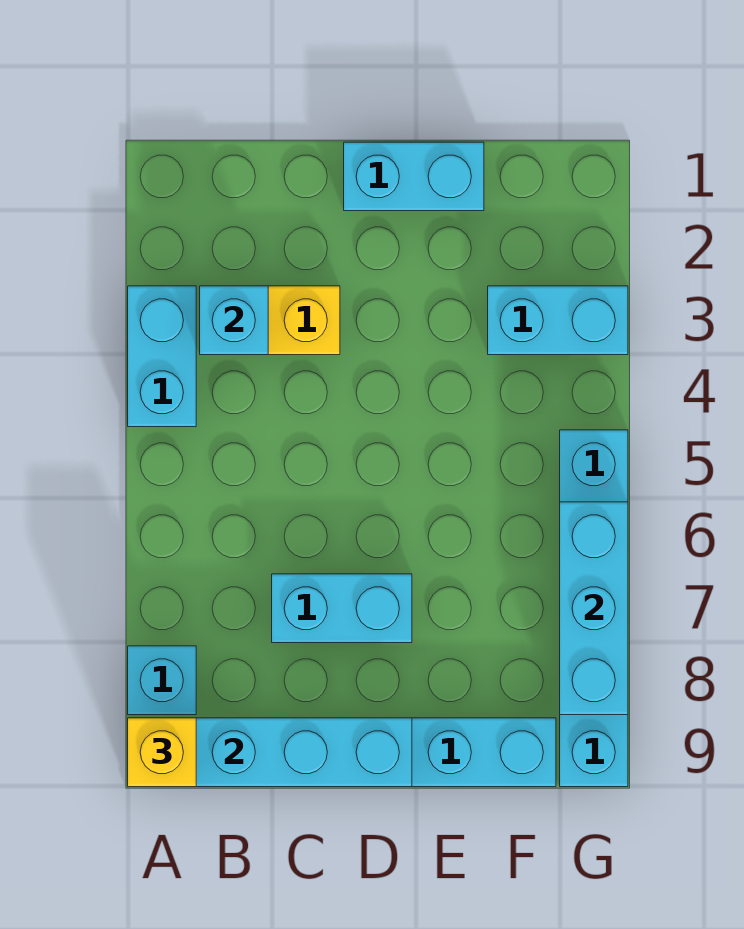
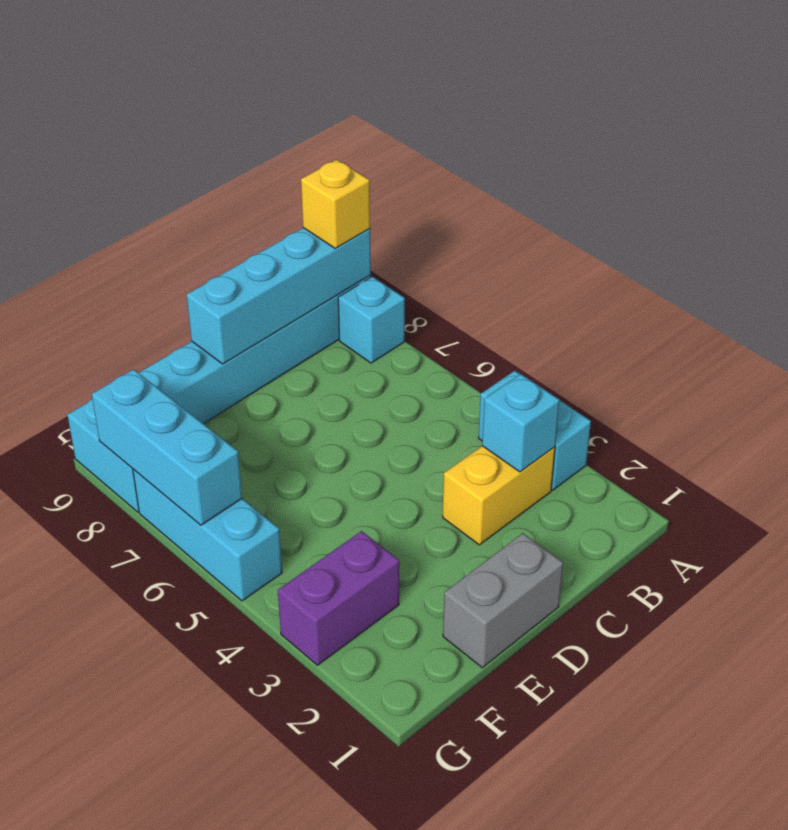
cyan 1x2 brick [272,574,412,643] -> none
cyan 1x2 brick [344,142,484,211] -> grey 1x2 brick [443,533,563,668]
cyan 1x2 brick [488,286,628,355] -> purple 1x2 brick [278,531,399,665]

